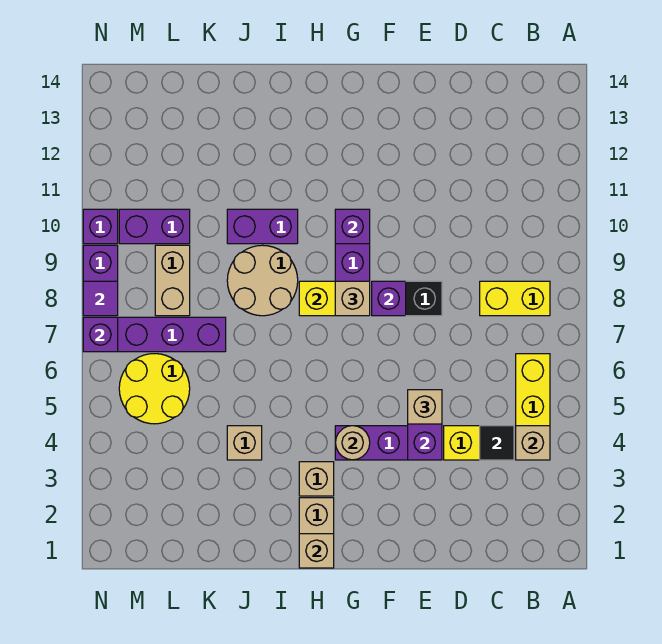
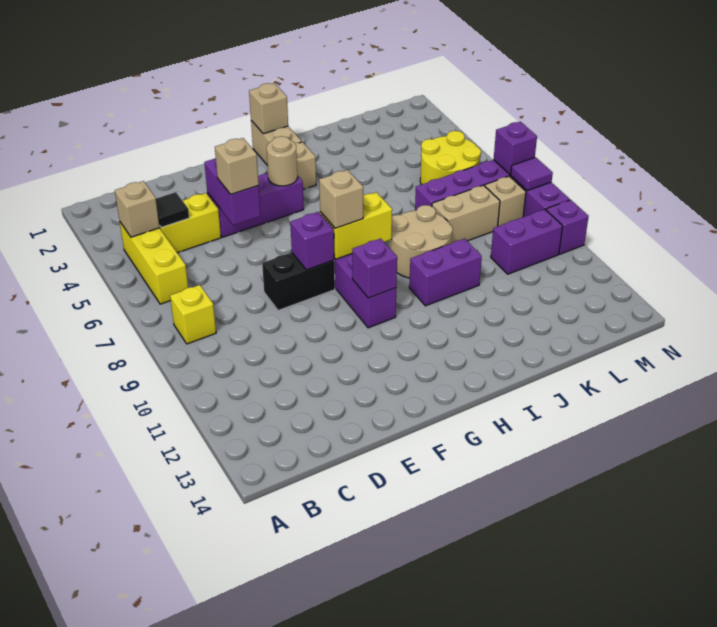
yellow 1x2 brick [480,281,550,316] -> yellow 1x1 brick [170,285,216,344]
tan 1x1 brick [227,426,262,460] -> tan 1x1 brick moved to [485,176,526,226]
tan 1x2 brick [155,245,190,316] -> tan 1x2 brick turned to [432,185,500,243]

